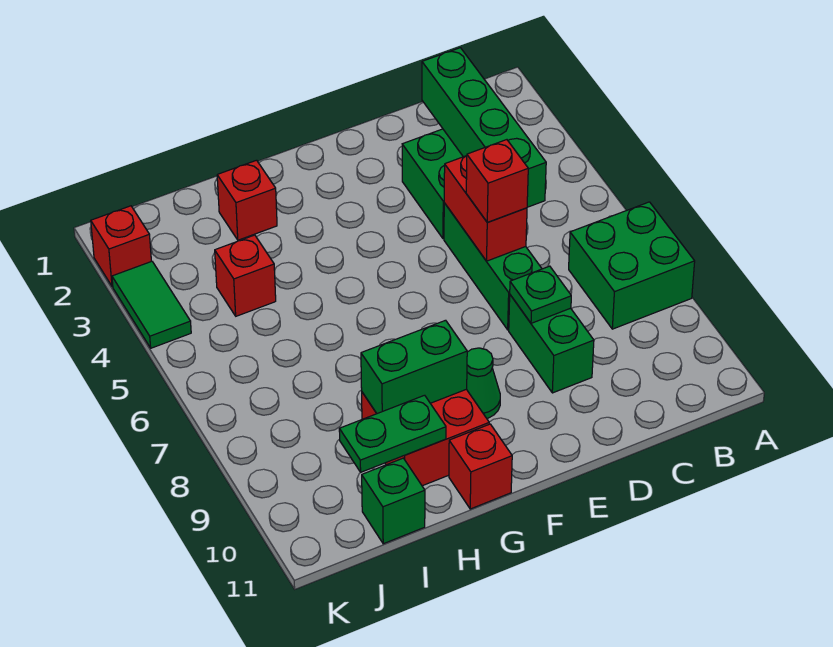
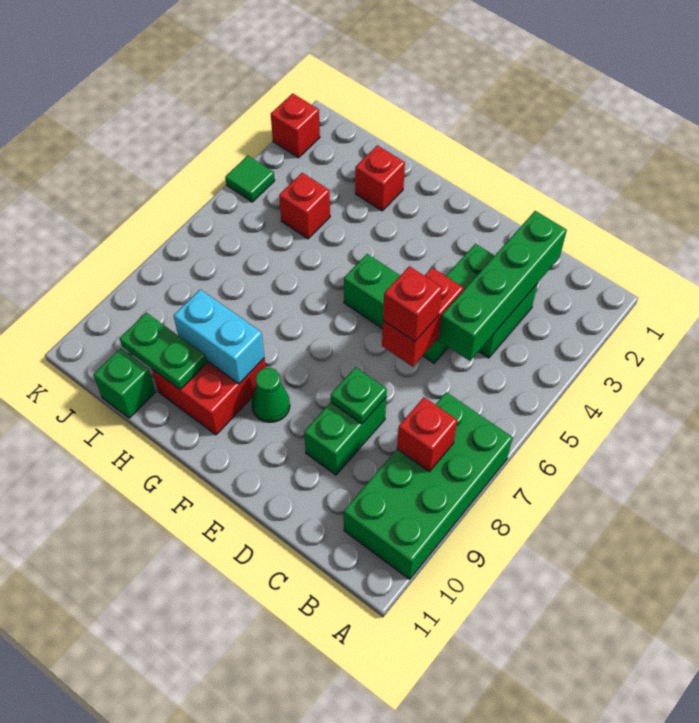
green 2x2 brick [569,202,695,329] -> green 2x4 brick [344,392,513,579]
green 1x3 brick [444,203,542,330] -> green 1x3 brick turned to [344,254,448,363]
green 1x2 brick [361,320,467,414] -> cyan 1x2 brick [174,289,264,384]
red 1x1 brick [449,424,512,509] -> red 1x1 brick moved to [397,397,457,472]
green 1x2 tile [112,261,191,348] -> green 1x1 tile [225,156,275,202]

